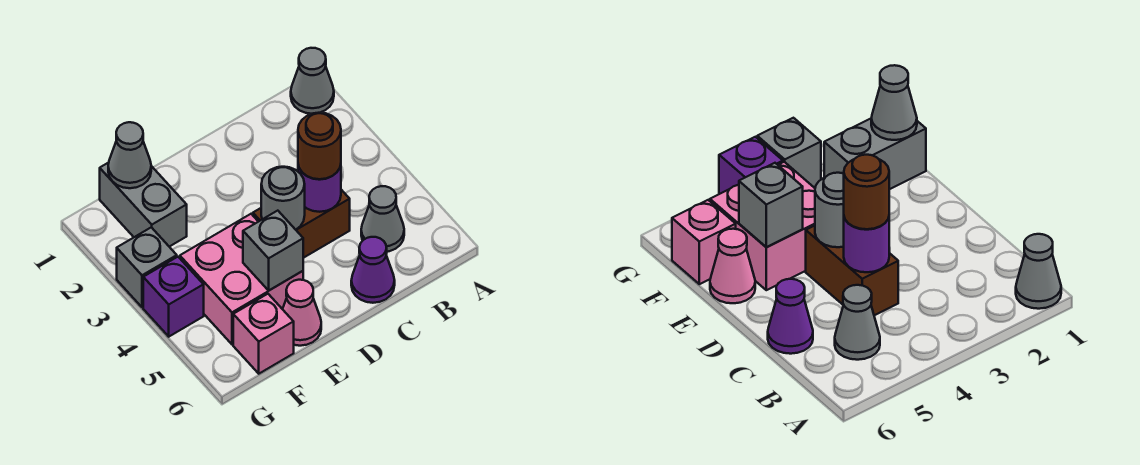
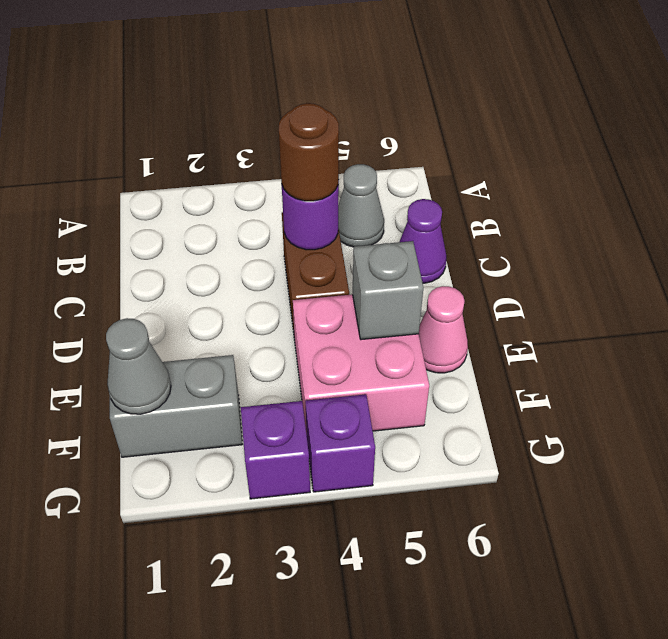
grey 1x1 cone [291,48,334,114] -> none
grey 1x1 round brick [261,167,305,230] -> none
pink 1x1 brick [233,294,294,374] -> none
grey 1x1 brick [117,227,177,307] -> purple 1x1 brick [241,401,310,499]

